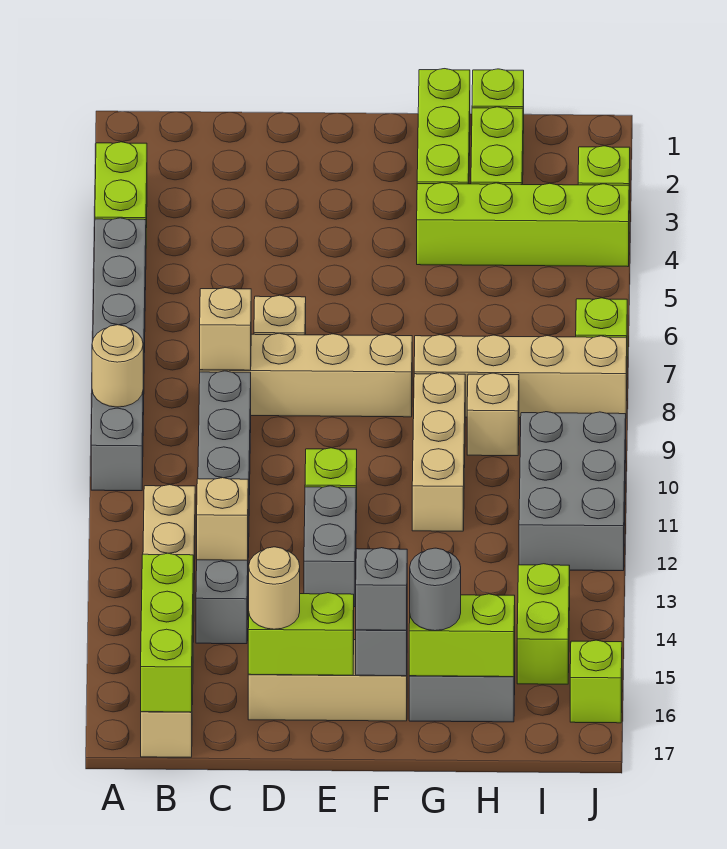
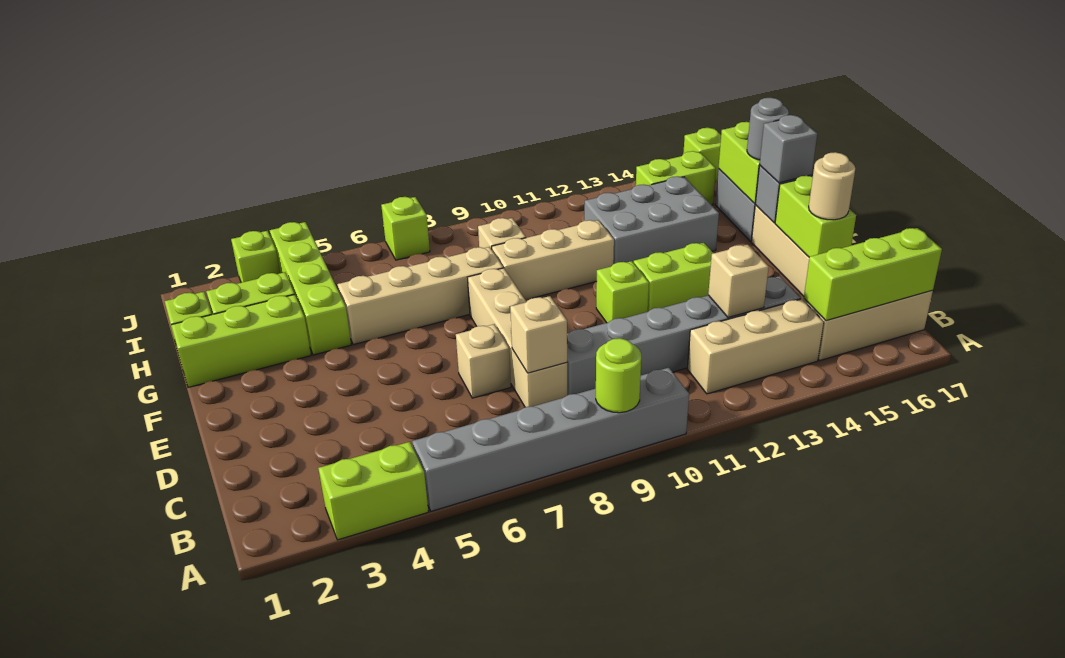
tan 1x1 round brick [92,325,143,407] -> lime 1x1 round brick [596,338,641,413]
grey 1x2 brick [304,486,356,607] -> lime 1x2 brick [634,243,713,312]
tan 1x4 brick [414,335,627,418] -> tan 1x4 brick turned to [337,247,503,345]
grey 2x3 brick [519,412,626,571] -> grey 2x3 brick moved to [584,176,719,264]

